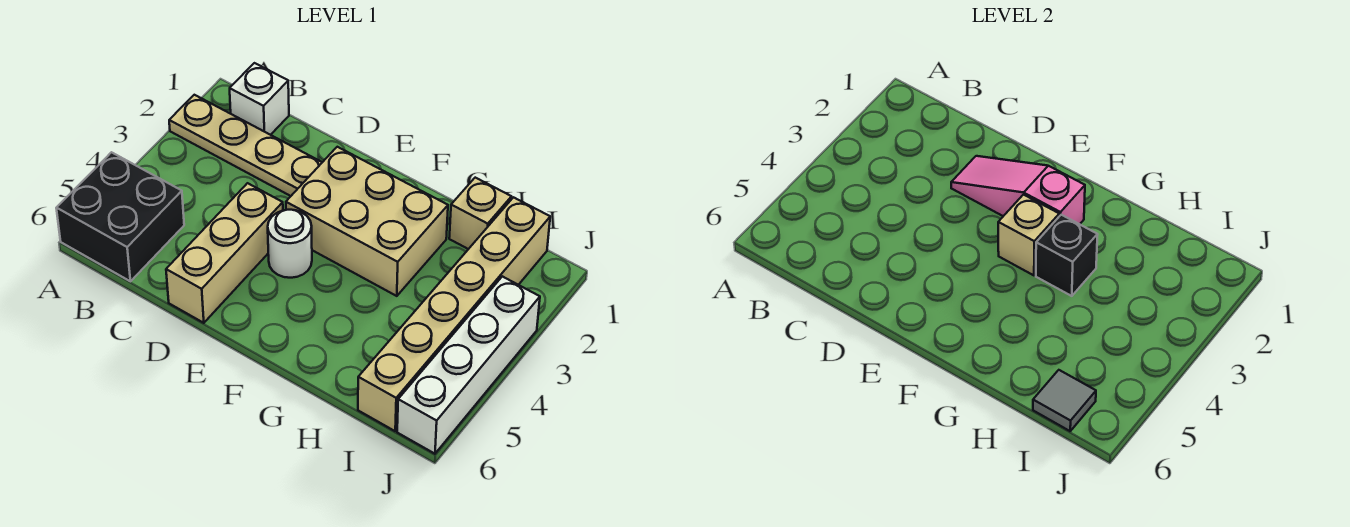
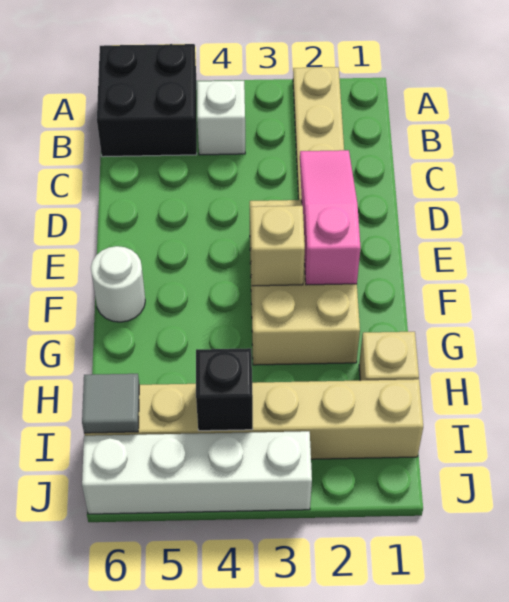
white 1x1 brick [230,63,289,135] -> white 1x1 brick moved to [197,81,245,155]
tan 1x3 brick [166,183,283,323] -> none
white 1x1 round brick [268,210,312,278] -> white 1x1 round brick moved to [91,246,145,322]
black 1x1 brick [1036,215,1098,296] -> black 1x1 brick moved to [196,348,253,431]

